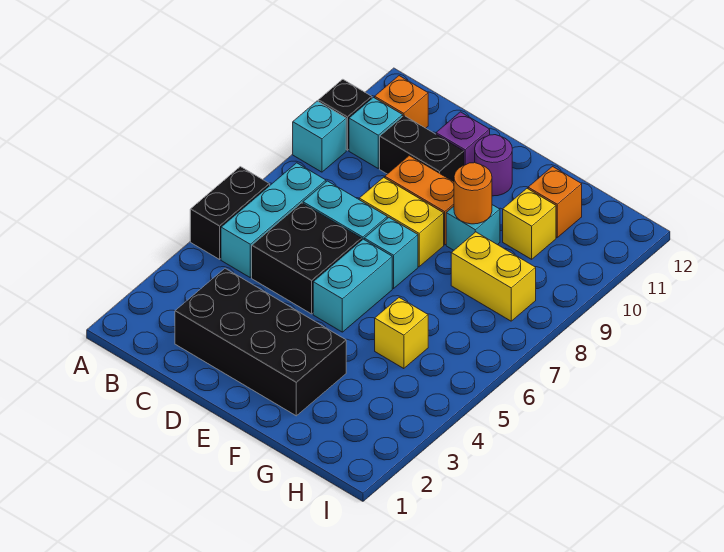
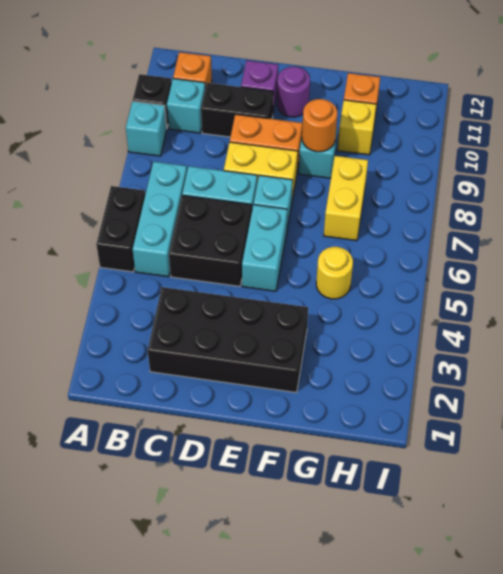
yellow 1x1 brick [375,298,428,369] -> yellow 1x1 round brick [316,247,353,299]
yellow 1x2 brick [451,232,536,321] -> yellow 1x2 brick turned to [324,156,368,241]

